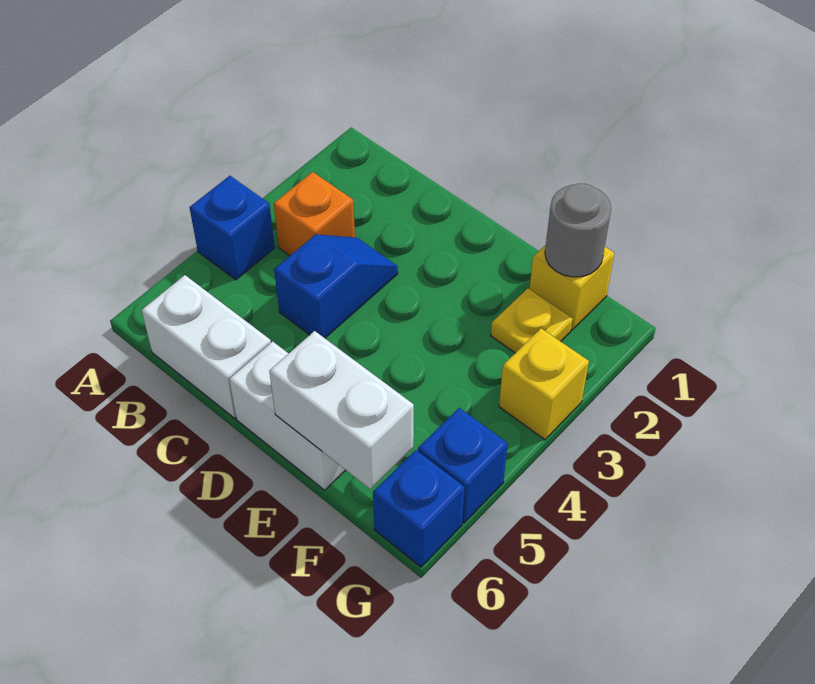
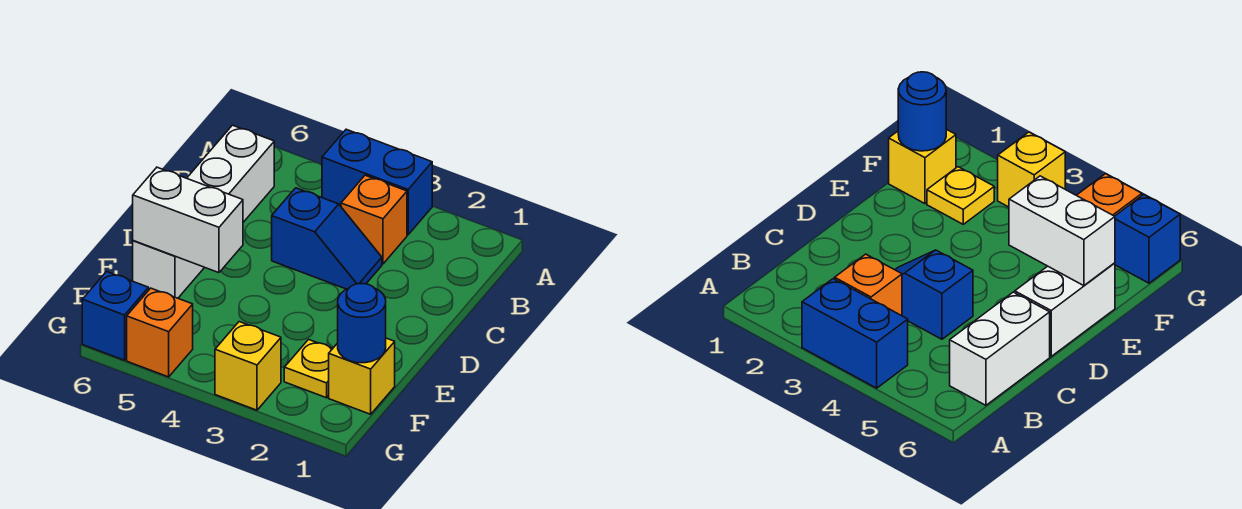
blue 1x1 brick [190,176,275,280] -> blue 1x2 brick [322,129,432,235]
white 1x2 brick [269,331,414,489] -> white 1x2 brick turned to [133,167,243,273]
grey 1x1 round brick [545,184,611,277] -> blue 1x1 round brick [338,284,386,363]
blue 1x1 brick [418,408,508,523] -> orange 1x1 brick [127,288,193,377]

